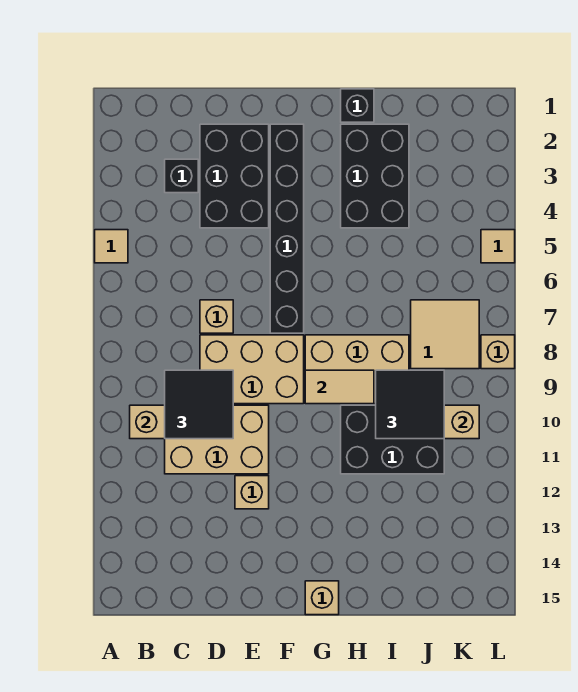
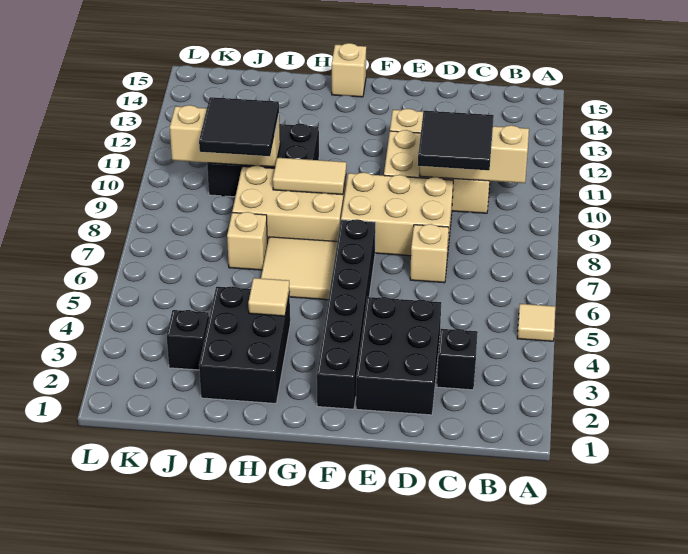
black 1x1 brick [341,89,374,122] -> black 1x1 brick moved to [166,310,209,370]
tan 2x2 tile [411,300,479,369] -> tan 2x2 tile moved to [261,237,337,300]
tan 1x1 tile [481,230,515,263] -> tan 1x1 tile moved to [248,278,290,316]
tan 1x1 brick [481,335,515,369] -> tan 1x1 brick moved to [227,212,267,270]

